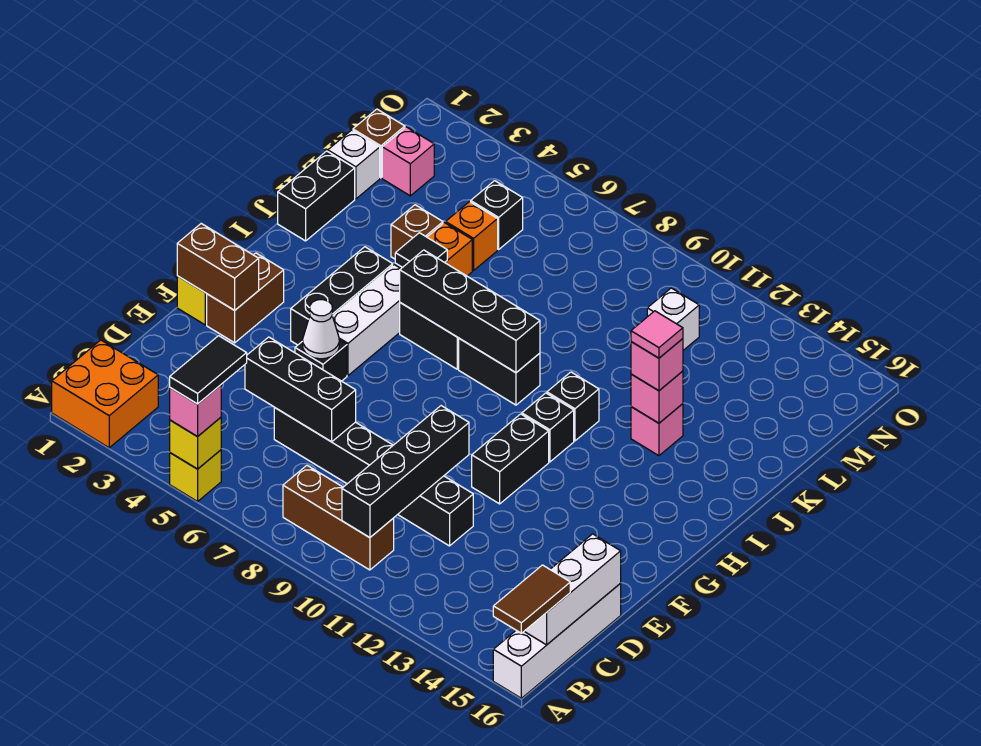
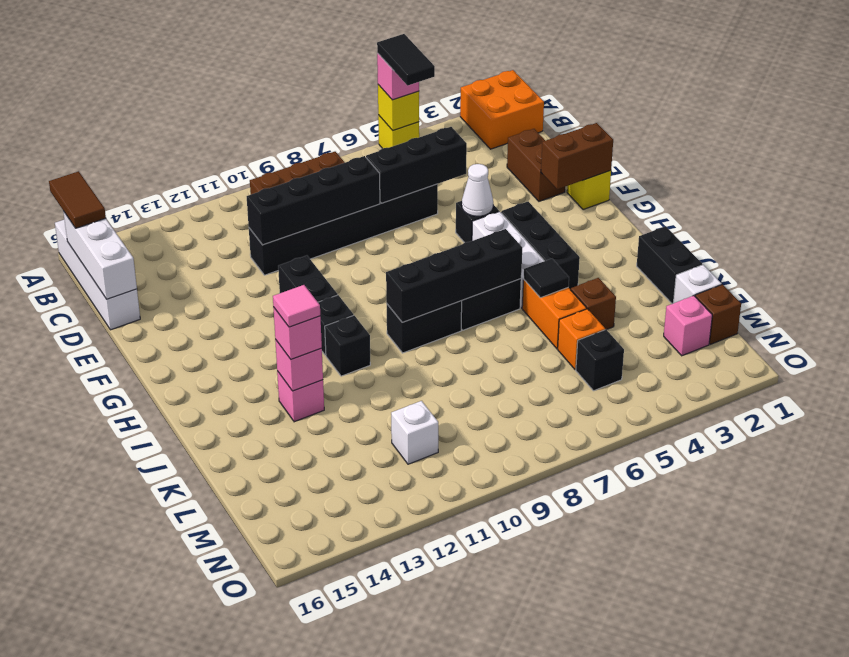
black 1x4 brick [342,406,469,538] -> black 1x4 brick turned to [247,156,380,245]
brown 1x2 brick [207,253,284,343] -> brown 1x2 brick moved to [507,129,565,201]

